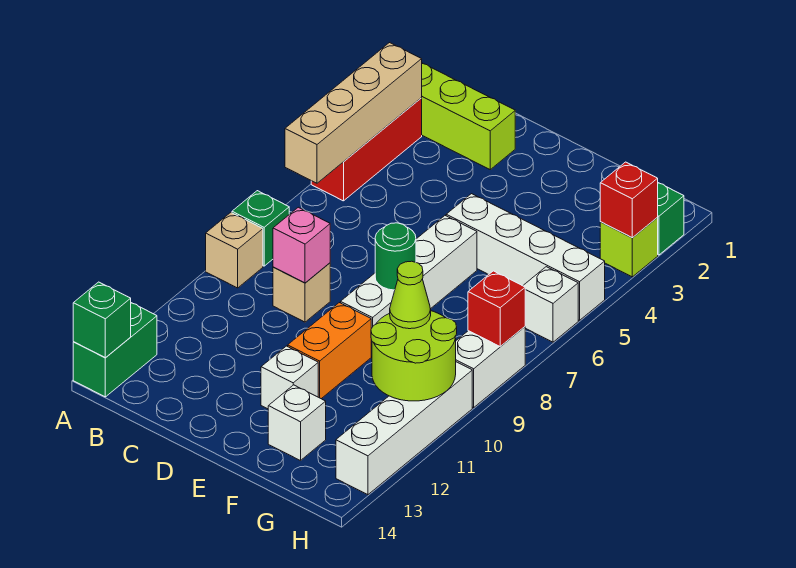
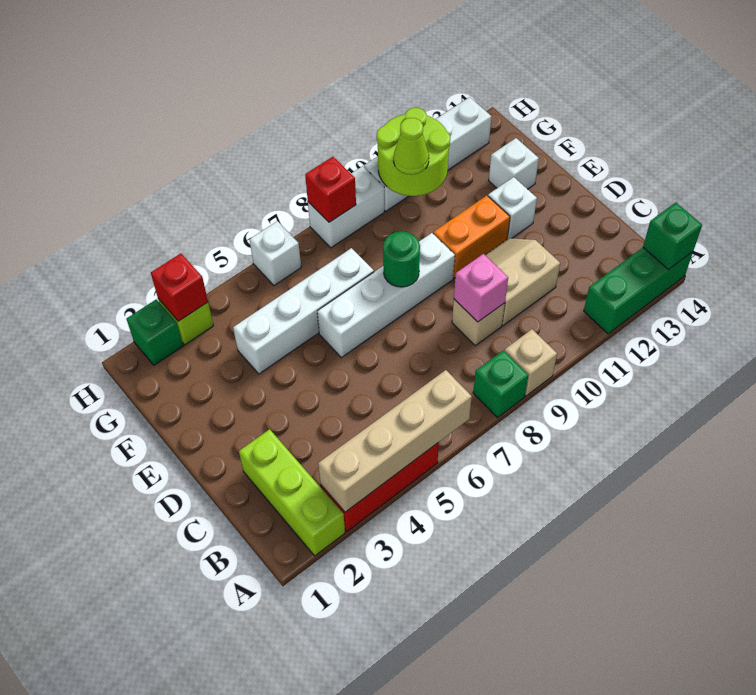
green 1x2 brick [73,303,157,397] -> green 1x3 brick [584,248,693,334]
none -> tan 2x2 slope [485,238,560,325]
white 1x4 brick [446,194,605,320] -> white 1x4 brick turned to [233,248,374,374]

